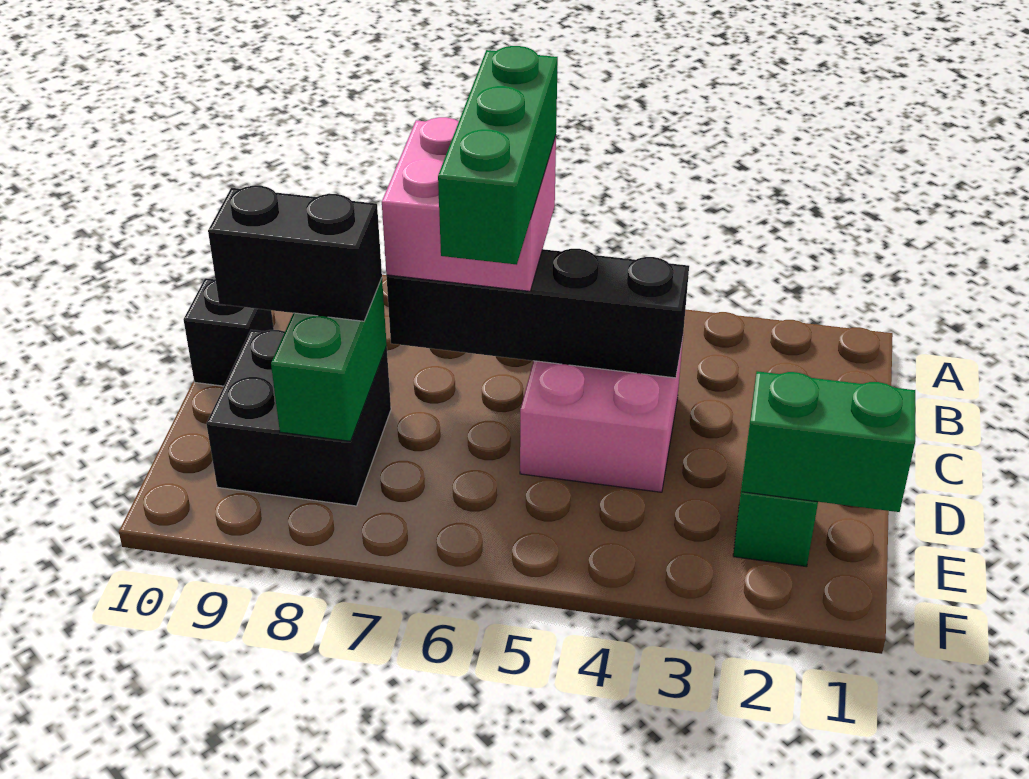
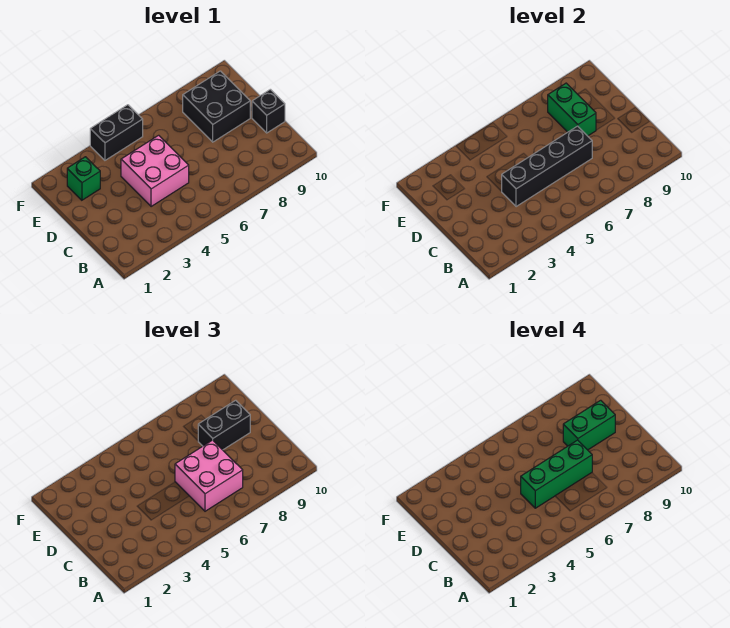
green 1x3 brick [438,46,558,265] -> green 1x3 brick turned to [521,440,592,508]
green 1x2 brick [742,371,915,512] -> green 1x2 brick moved to [563,400,615,450]
none -> black 1x2 brick [90,105,143,160]

